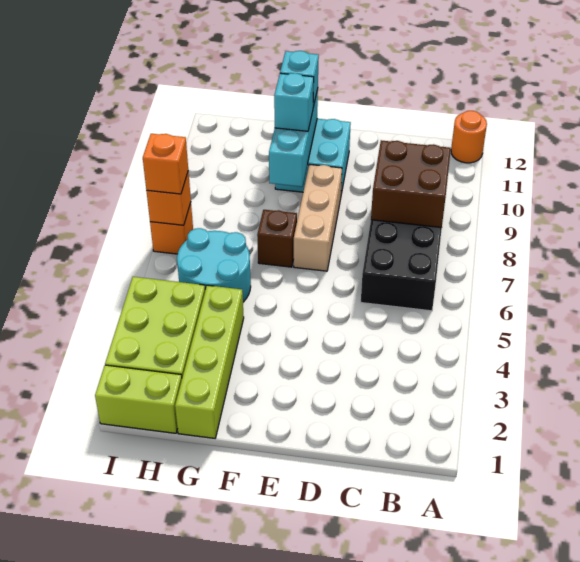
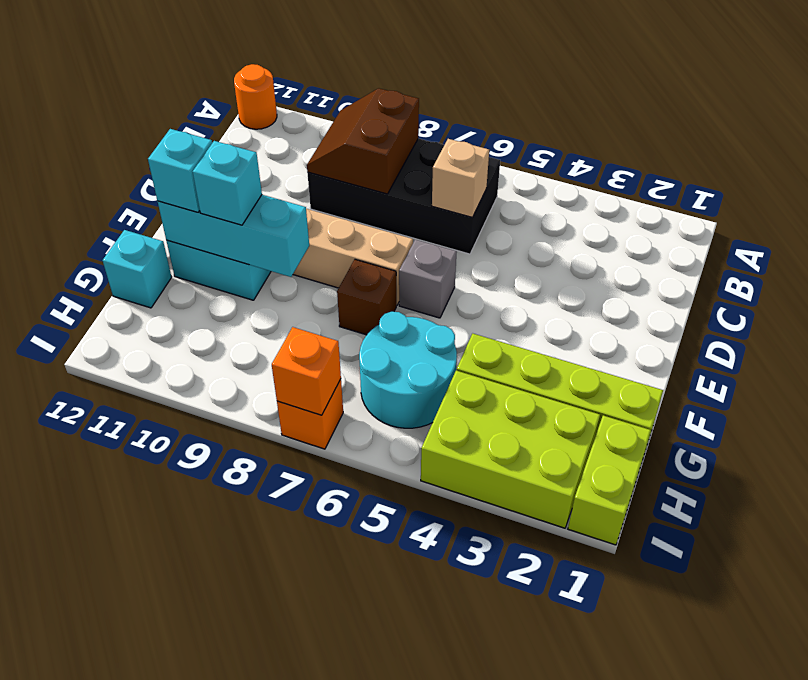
brown 2x2 brick [371,140,451,228] -> brown 2x2 slope [307,88,419,194]
none -> tan 1x1 brick [432,139,489,218]
none -> grey 1x1 brick [399,239,457,318]
none -> cyan 1x1 brick [103,230,172,308]
orange 1x1 brick [143,134,188,194] -> none

